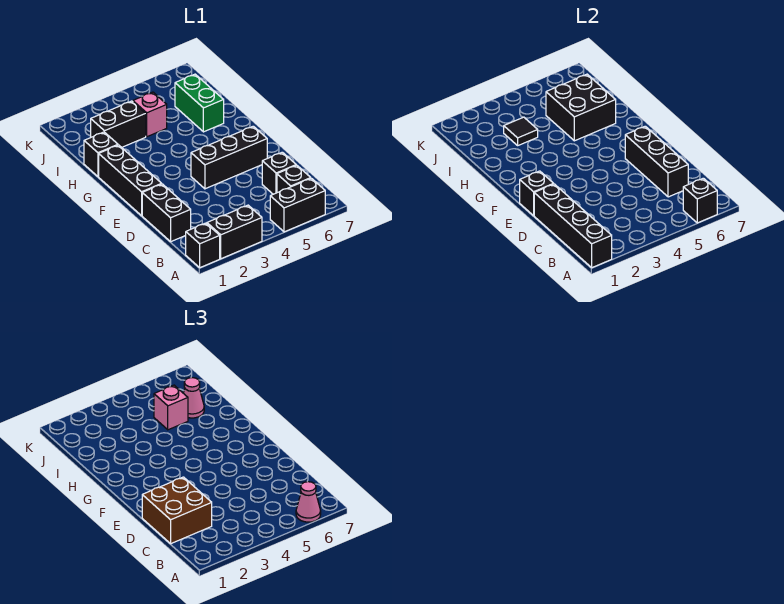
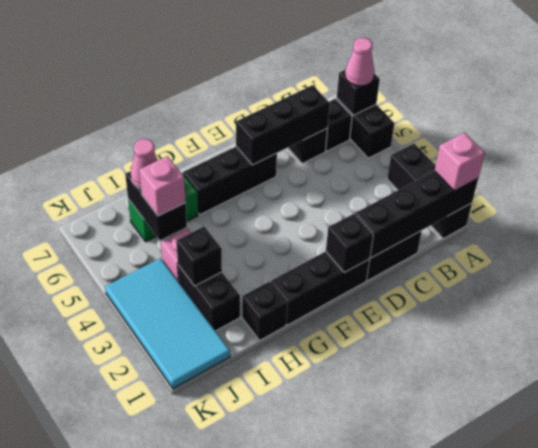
none -> pink 1x1 brick [435,133,485,191]
brown 2x2 brick [142,477,212,543] -> none
black 1x3 brick [191,126,267,189] -> black 1x3 brick turned to [183,147,277,215]
black 2x2 brick [546,74,616,141] -> black 1x2 brick [125,171,187,240]
black 1x1 tile [504,117,538,145] -> black 1x1 brick [176,227,222,286]
none -> cyan 2x4 tile [105,258,230,389]

